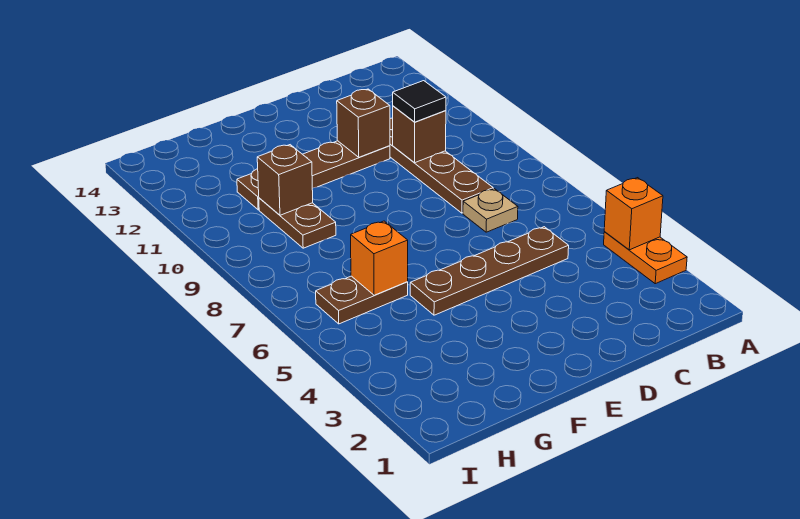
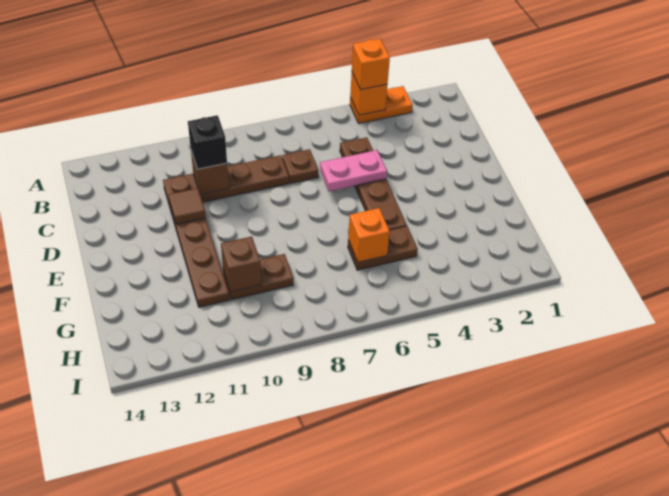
none -> orange 1x1 brick [352,39,390,90]
tan 1x1 plate [463,189,518,232] -> brown 1x1 plate [282,149,318,183]
black 1x1 tile [393,81,446,122] -> black 1x1 brick [188,115,227,169]
none -> pink 1x2 plate [320,150,387,191]
brown 1x1 brick [337,89,390,157] -> brown 1x1 tile [168,188,206,224]
brown 1x2 plate [316,276,408,324] -> brown 1x2 plate turned to [348,226,418,270]

